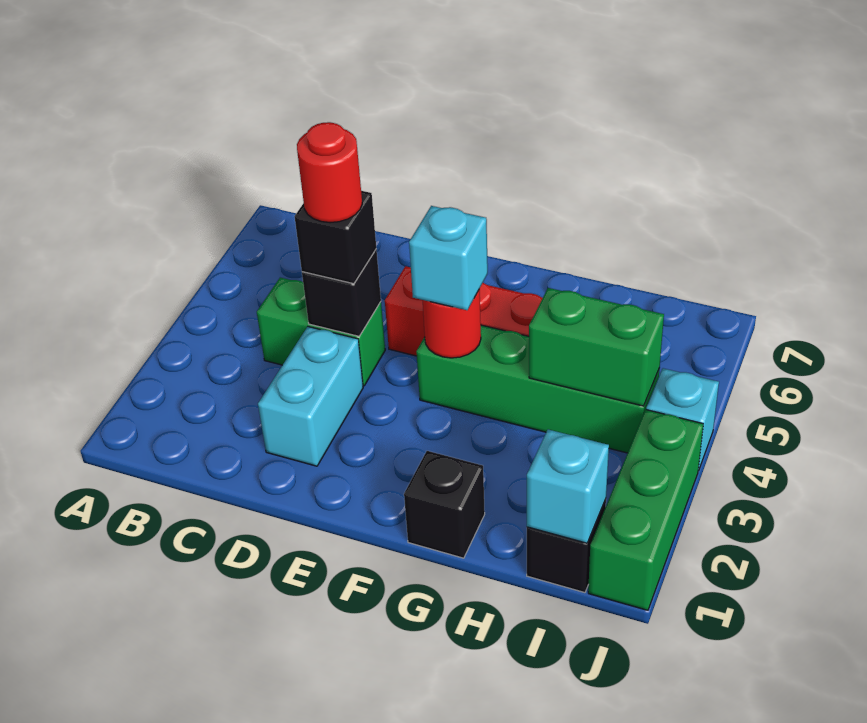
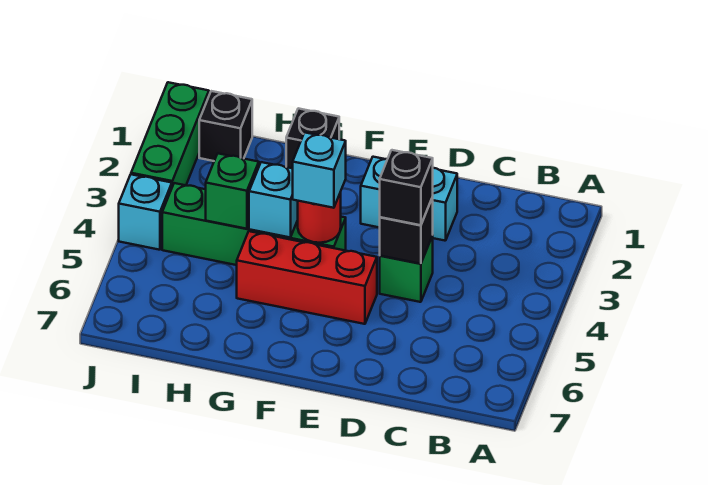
green 1x2 brick [257,278,385,386] -> green 1x1 brick [380,236,433,302]
cyan 1x2 brick [258,327,363,466] -> cyan 1x2 brick turned to [361,157,457,241]
red 1x1 round brick [297,122,362,223] -> none
green 1x2 brick [529,288,664,406] -> green 1x1 brick [206,154,259,229]
cyan 1x1 brick [527,429,609,543] -> cyan 1x1 brick moved to [249,162,298,237]

